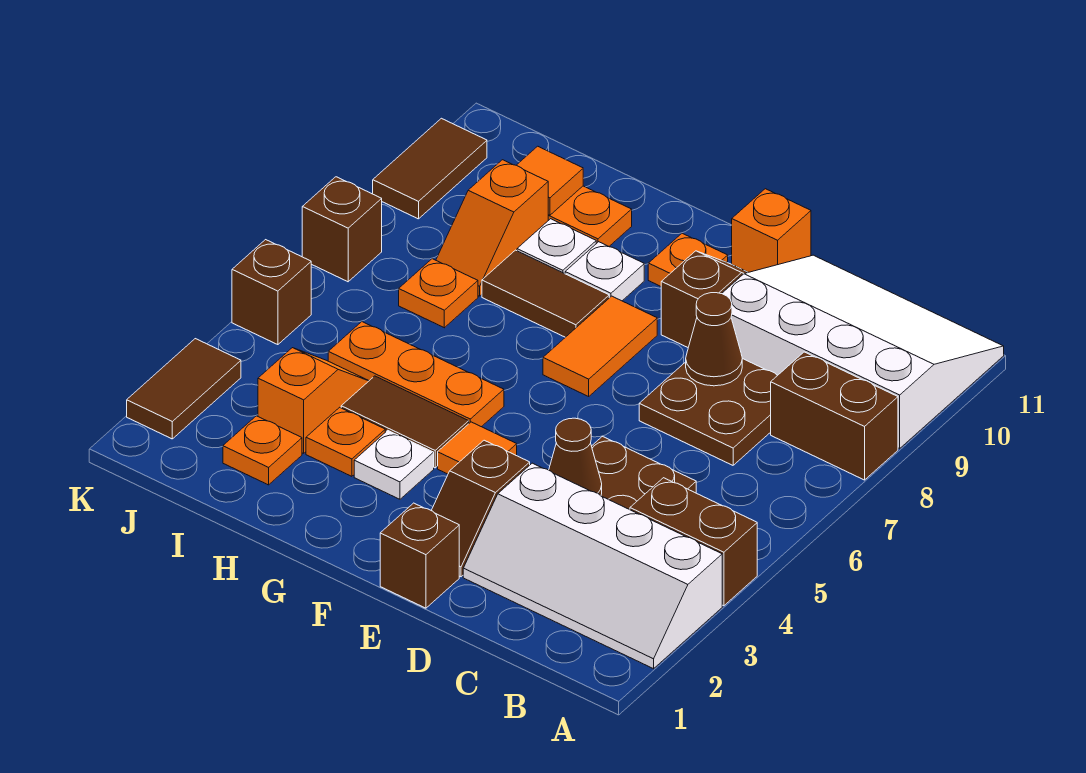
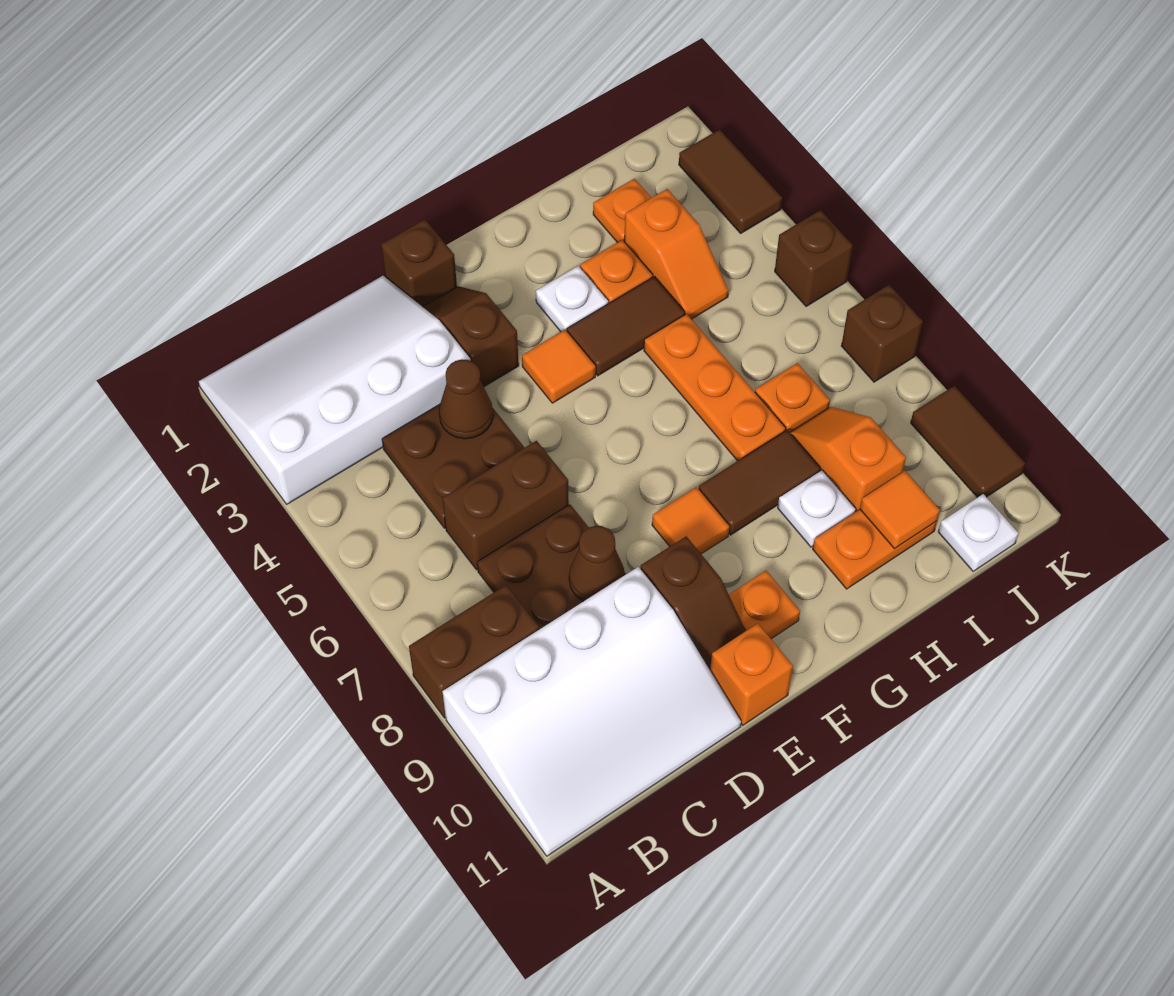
white 2x4 slope [463,463,722,669] -> white 3x4 slope [199,276,470,504]
brown 1x2 brick [630,478,757,606] -> brown 1x2 brick moved to [443,441,569,570]
orange 1x2 tile [543,296,657,396] -> orange 1x1 tile [652,487,729,554]
orange 1x3 plate [328,322,504,427] -> orange 1x3 plate turned to [644,314,786,461]
white 1x1 plate [565,242,644,301] -> white 1x1 plate moved to [938,494,1018,571]

